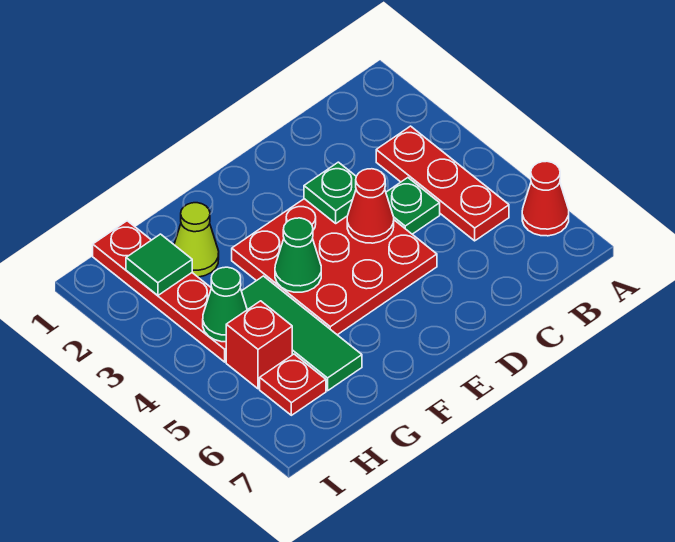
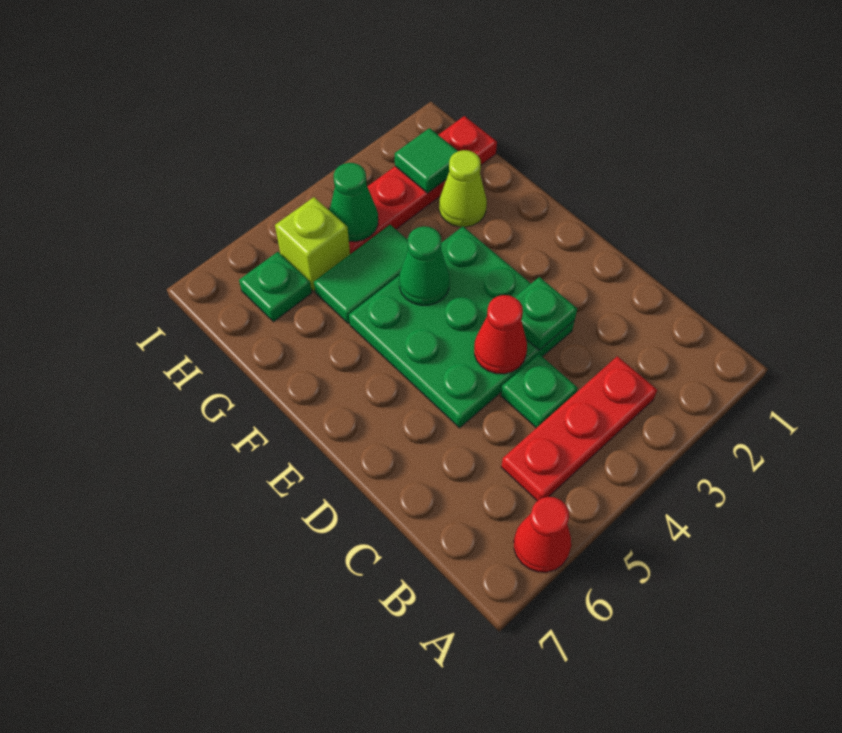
red 3x3 plate [232,199,437,335] -> green 3x3 plate [349,226,575,428]
green 1x3 tile [242,276,362,391] -> green 1x2 tile [314,225,408,324]
red 1x1 brick [226,301,292,389] -> lime 1x1 brick [275,197,350,291]
red 1x1 plate [260,354,326,415] -> green 1x1 plate [239,252,312,322]

